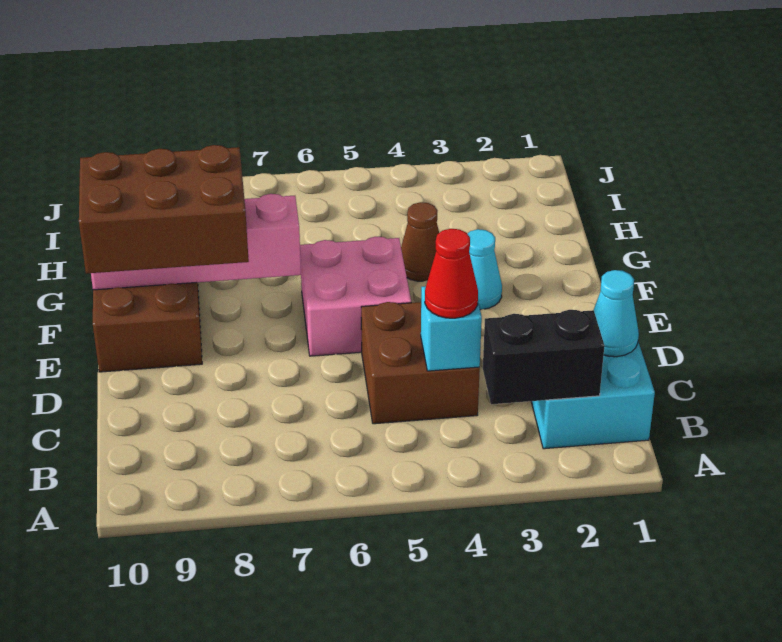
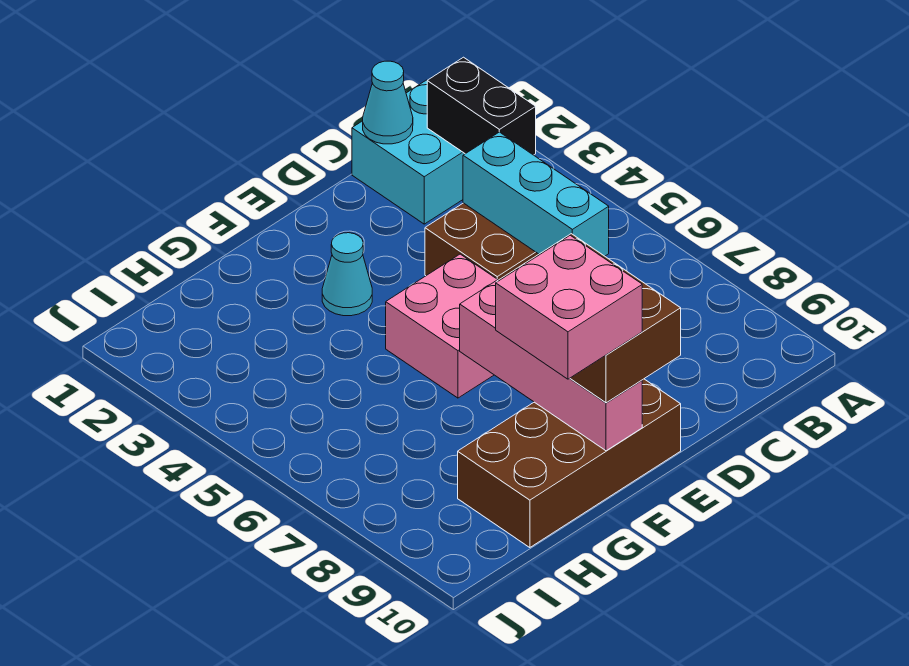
cyan 1x1 brick [421,286,482,371] -> cyan 1x3 brick [463,132,609,256]
red 1x1 cone [425,229,478,318] -> none
none -> pink 2x2 brick [496,235,642,379]
brown 1x1 cone [401,202,439,281] -> none

